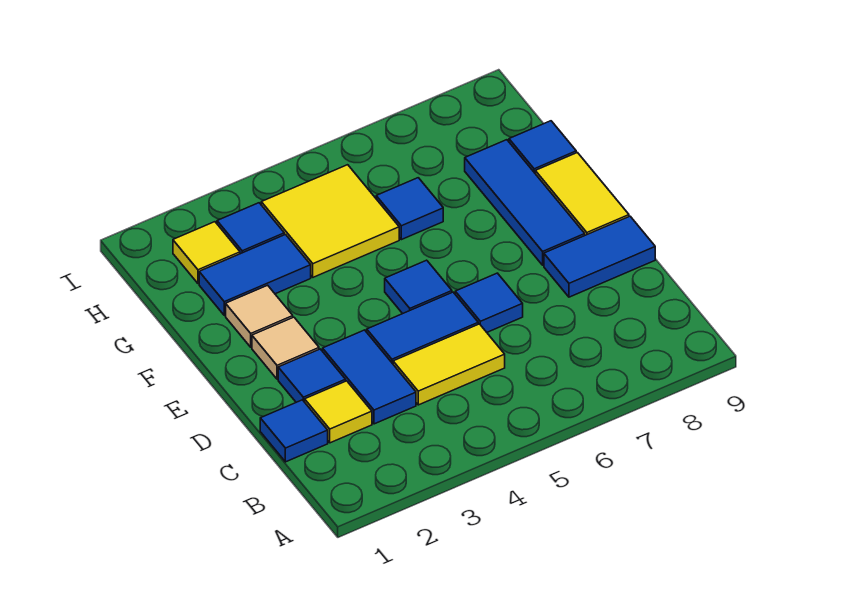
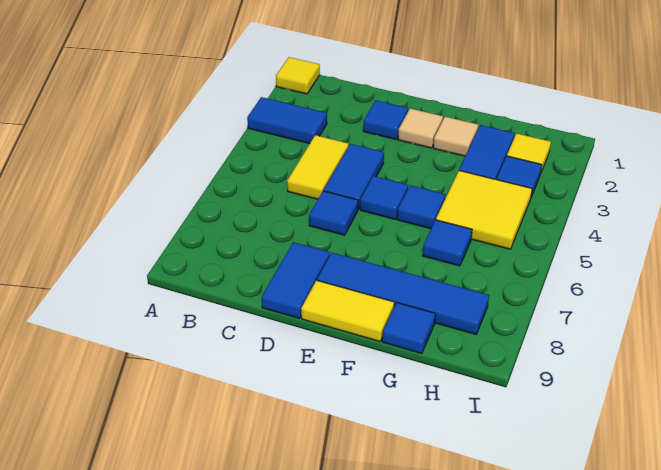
blue 1x1 tile [260,400,328,462] -> blue 1x1 tile moved to [397,185,445,229]
yellow 1x1 tile [305,381,372,443] -> yellow 1x1 tile moved to [276,57,320,94]
blue 1x2 tile [323,330,416,424] -> blue 1x2 tile moved to [247,97,327,144]
blue 1x3 tile [465,140,585,265] -> blue 1x4 tile [317,253,489,334]

